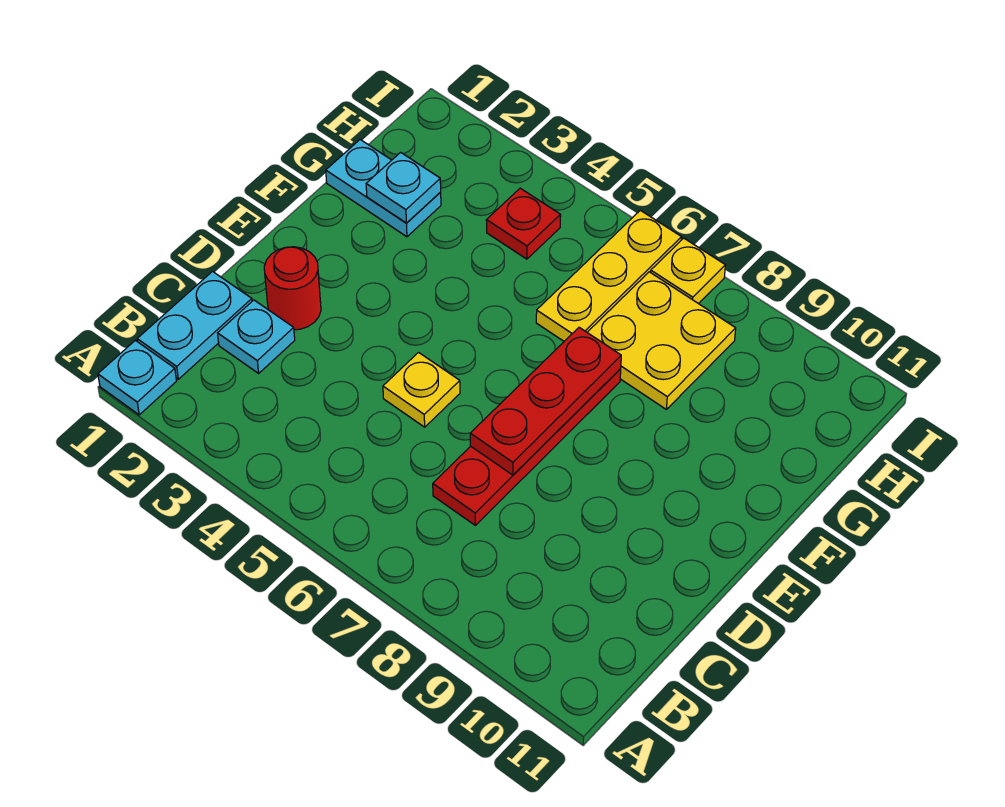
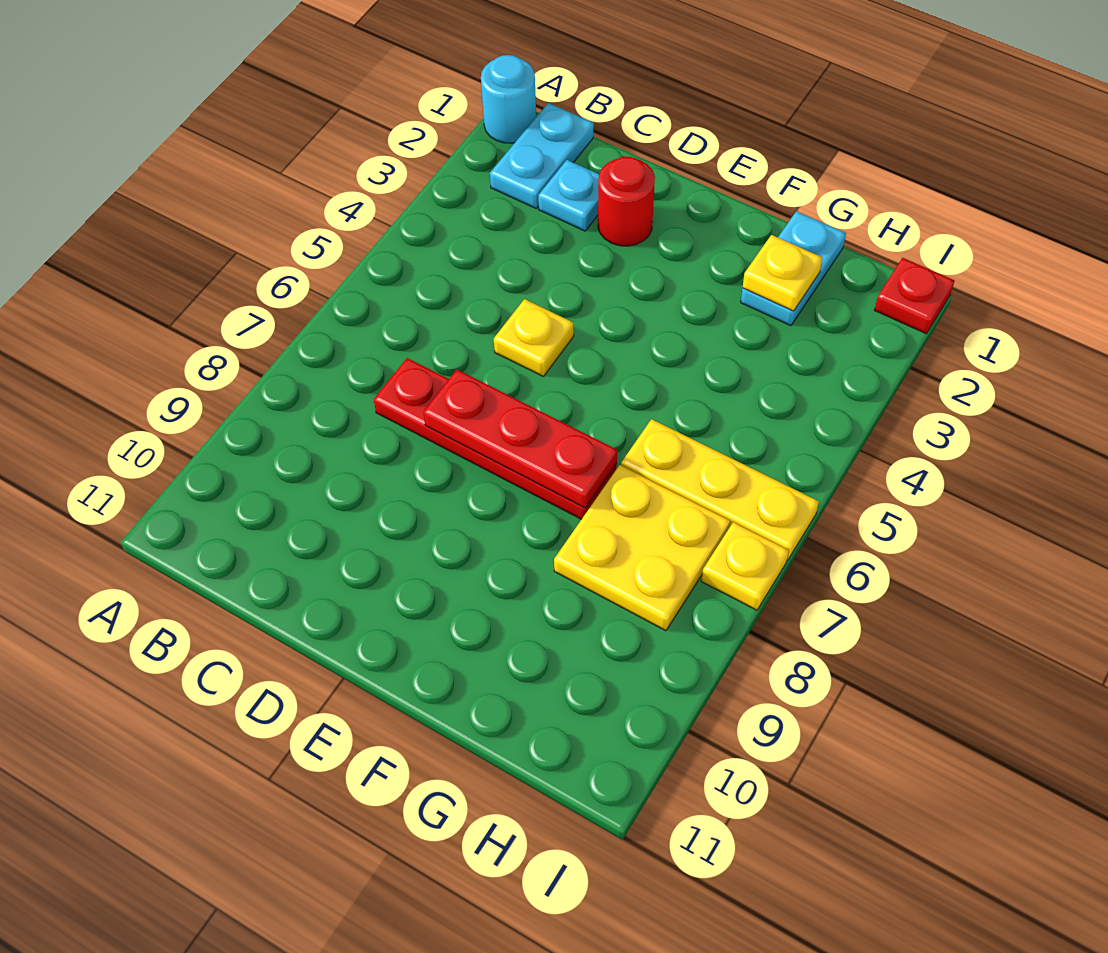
cyan 1x1 plate [98,340,176,415] -> cyan 1x1 round brick [481,55,536,143]
cyan 1x2 plate [137,272,252,379] -> cyan 1x2 plate turned to [490,103,594,208]
cyan 1x1 plate [366,152,441,223] -> yellow 1x1 plate [743,235,822,311]
red 1x1 plate [486,188,561,259] -> red 1x1 plate moved to [875,258,955,334]

